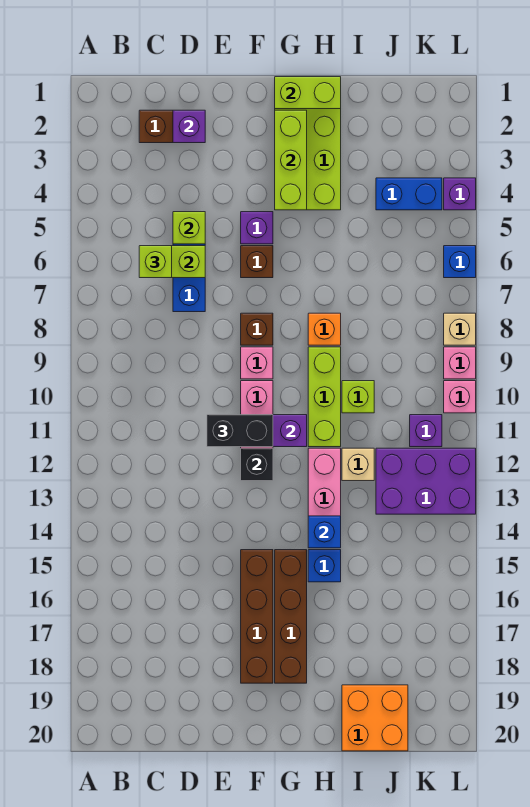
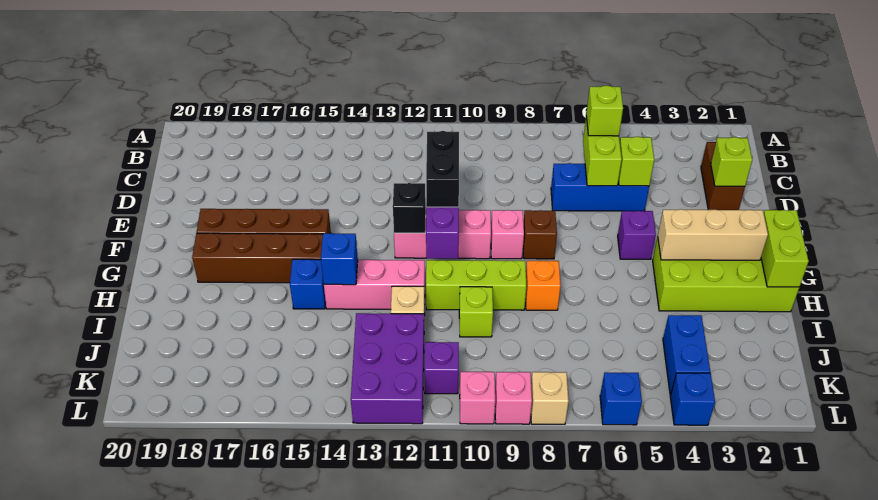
purple 1x1 brick [173,110,205,143] -> lime 1x1 brick [711,137,752,186]
brown 1x1 brick [241,246,273,278] -> none
lime 1x3 brick [275,110,307,210] -> tan 1x3 brick [658,209,768,260]
orange 2x2 brick [342,685,408,751] -> none
purple 1x1 brick [444,178,476,210] -> blue 1x1 brick [670,373,715,425]

